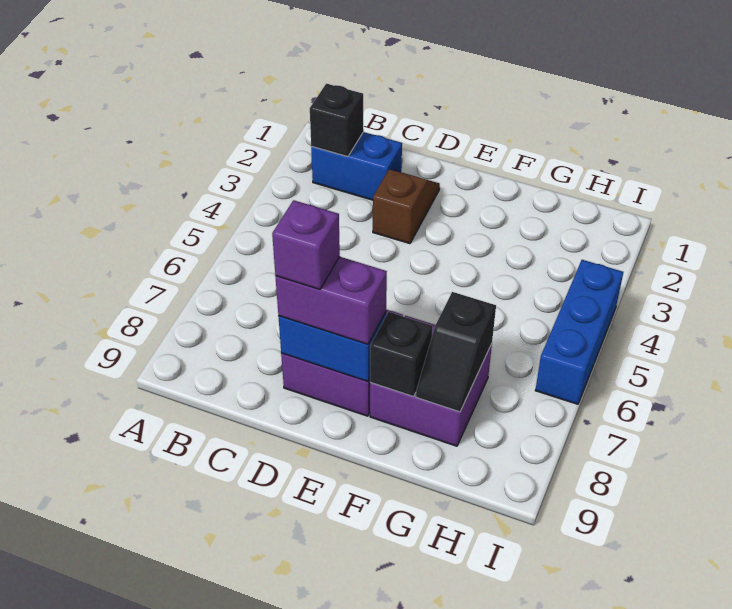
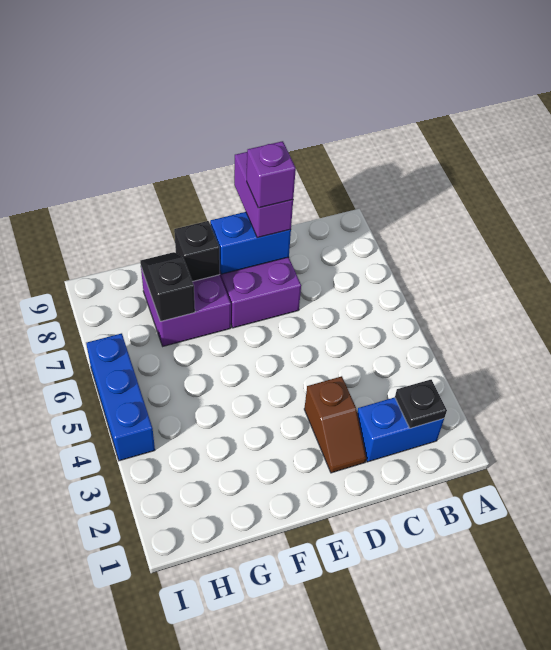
black 1x1 brick [310,84,364,157] -> black 1x1 plate [395,380,447,428]
purple 1x2 brick [275,257,387,344] -> purple 1x2 brick turned to [234,152,293,238]

